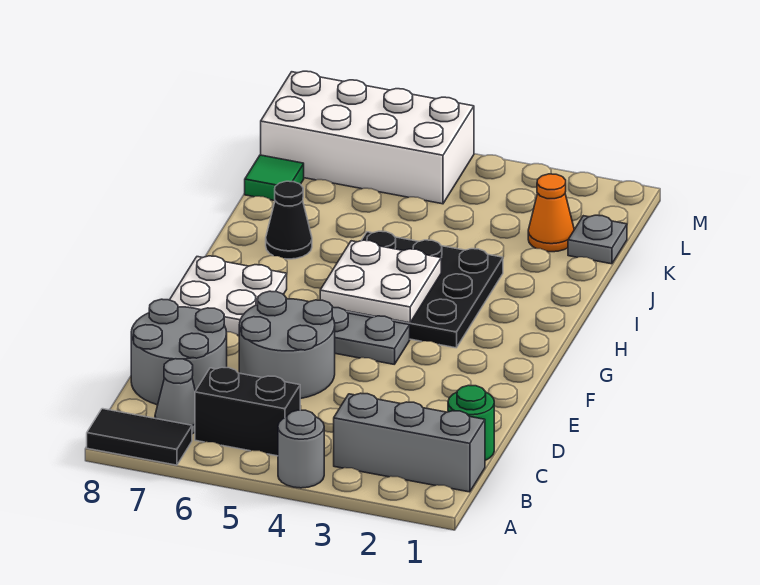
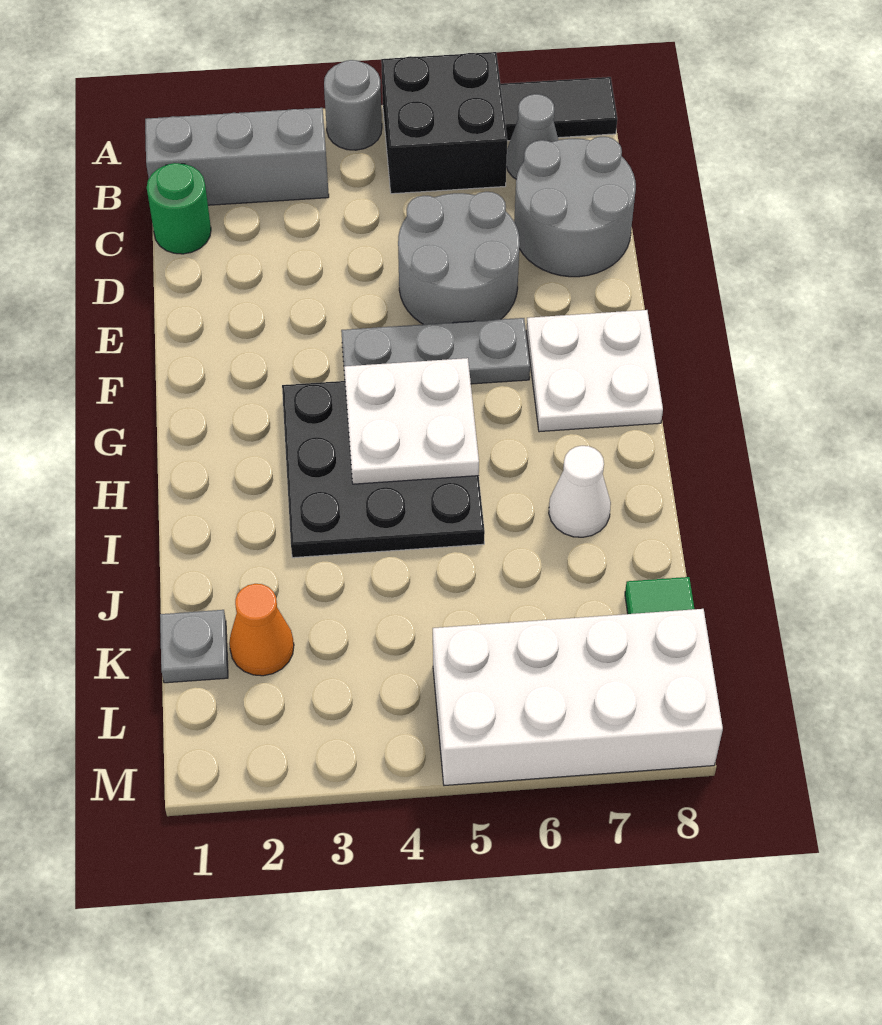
black 1x2 brick [195,367,300,456] -> black 2x2 brick [381,52,507,194]
black 1x1 cone [266,181,312,259] -> white 1x1 cone [549,446,611,537]

